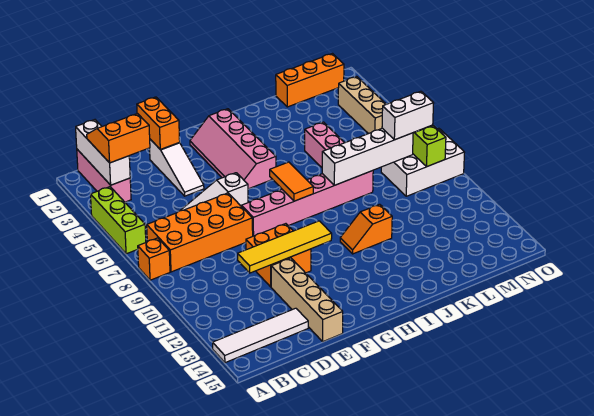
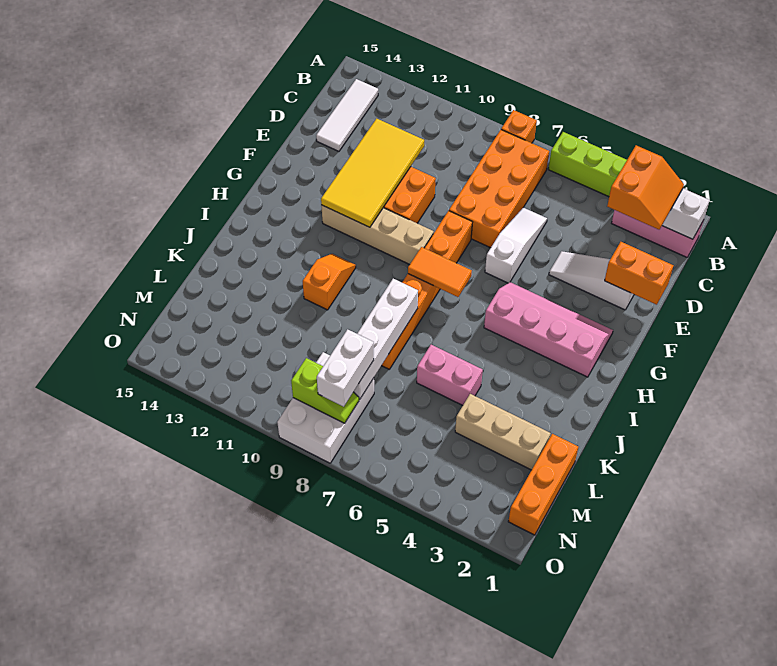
white 1x4 tile [213,308,308,363] -> white 1x3 tile [316,79,378,151]
yellow 1x4 tile [238,221,332,273] -> yellow 2x4 tile [321,119,424,227]
tan 1x4 brick [271,258,343,342] -> tan 1x4 brick moved to [321,205,434,265]
pink 1x6 brick [242,171,373,236] -> orange 1x6 brick [381,211,473,369]
tan 1x3 brick [338,76,386,134] -> tan 1x3 brick moved to [455,394,551,470]

